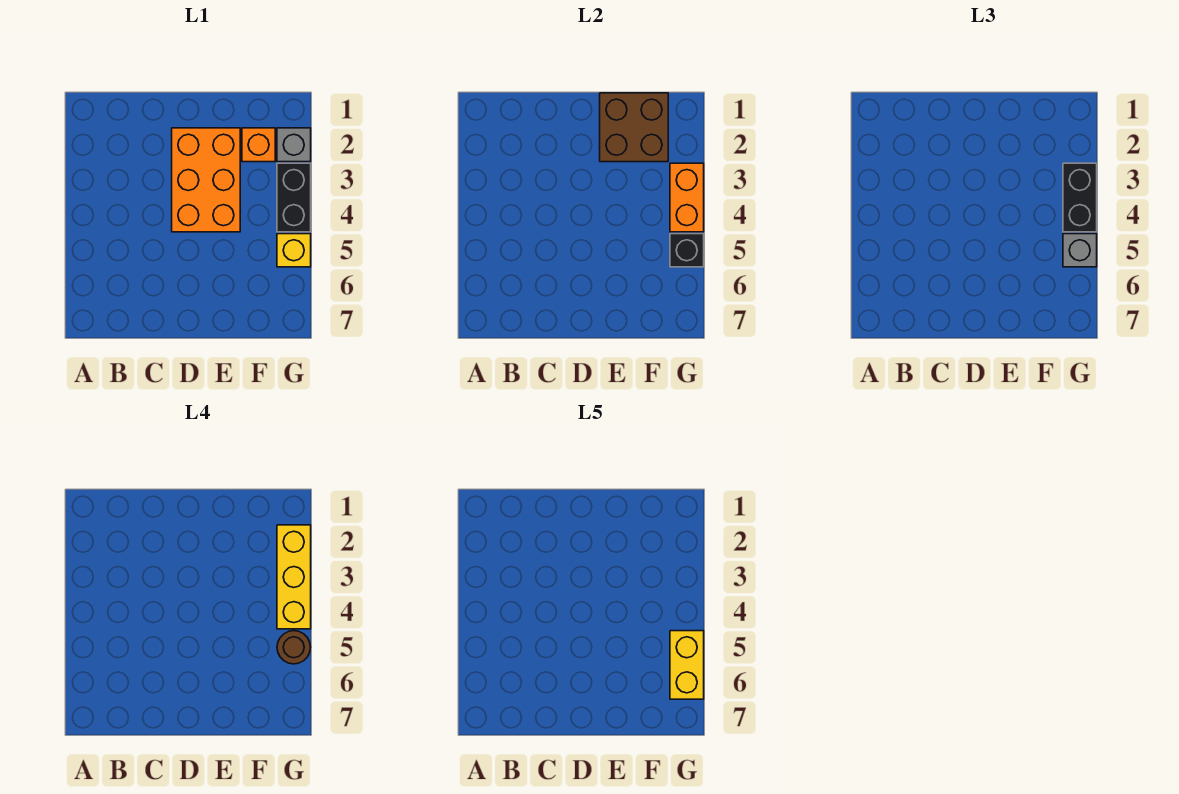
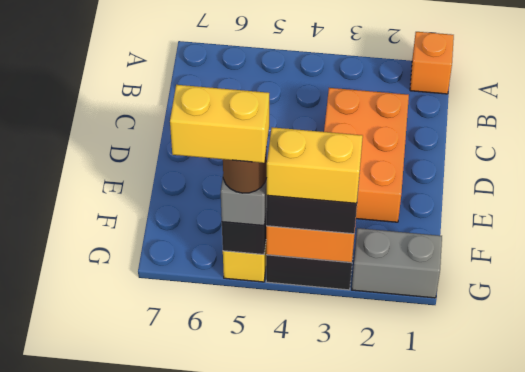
orange 2x3 brick [172,128,240,232] -> orange 2x3 brick turned to [324,88,409,222]
brown 2x2 brick [600,93,668,162] -> none
orange 1x1 brick [242,128,275,162] -> orange 1x1 brick moved to [410,32,454,94]
grey 1x1 brick [277,128,311,162] -> grey 1x2 brick [352,228,442,298]
yellow 1x3 brick [277,525,311,629] -> yellow 1x2 brick [267,127,363,203]

